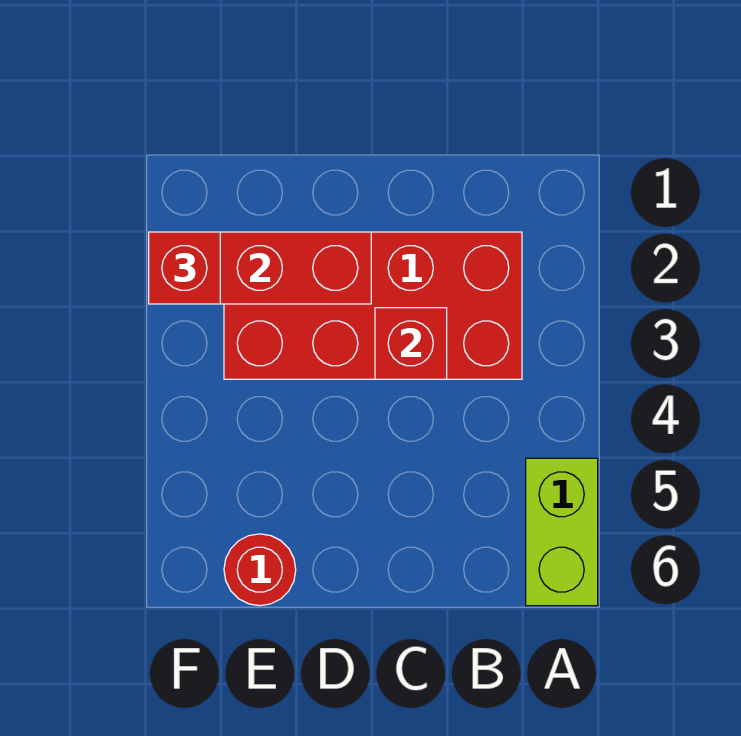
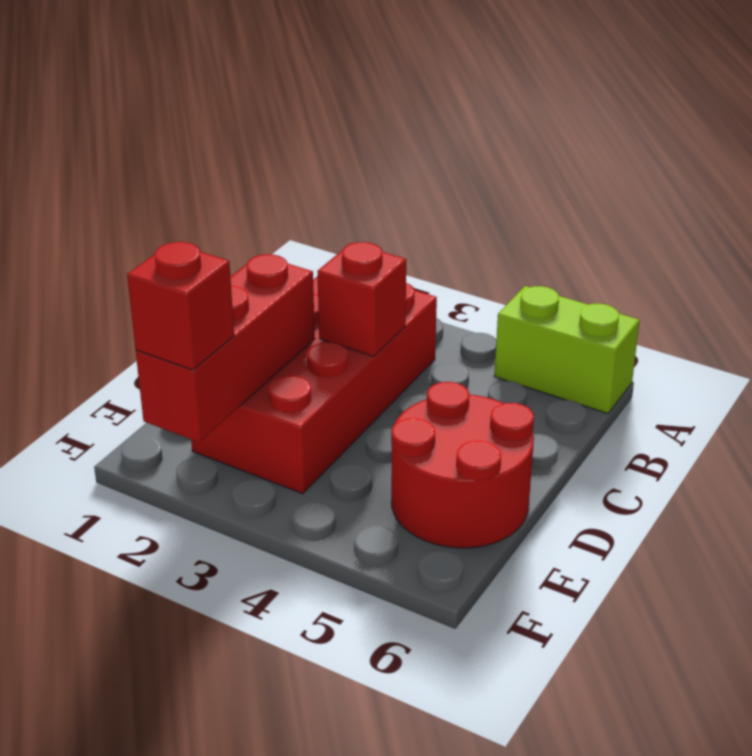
red 1x1 round brick [224,534,296,606] -> red 2x2 round brick [391,382,534,548]

